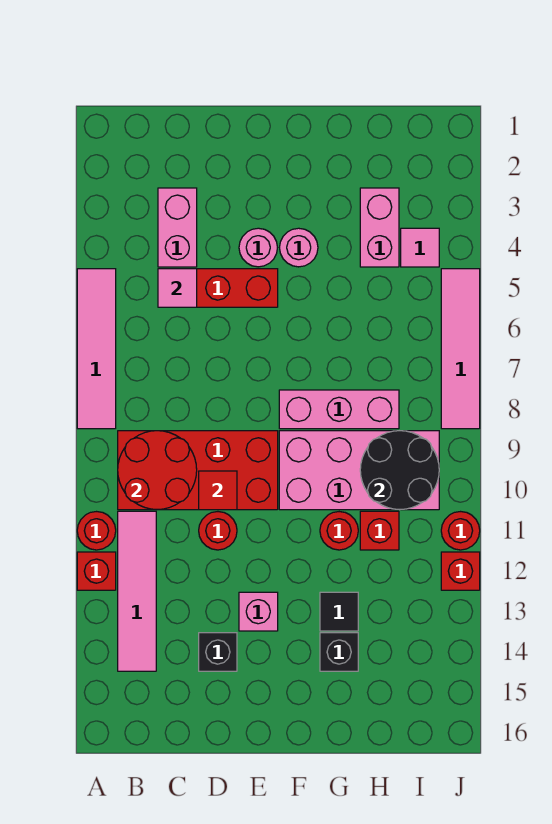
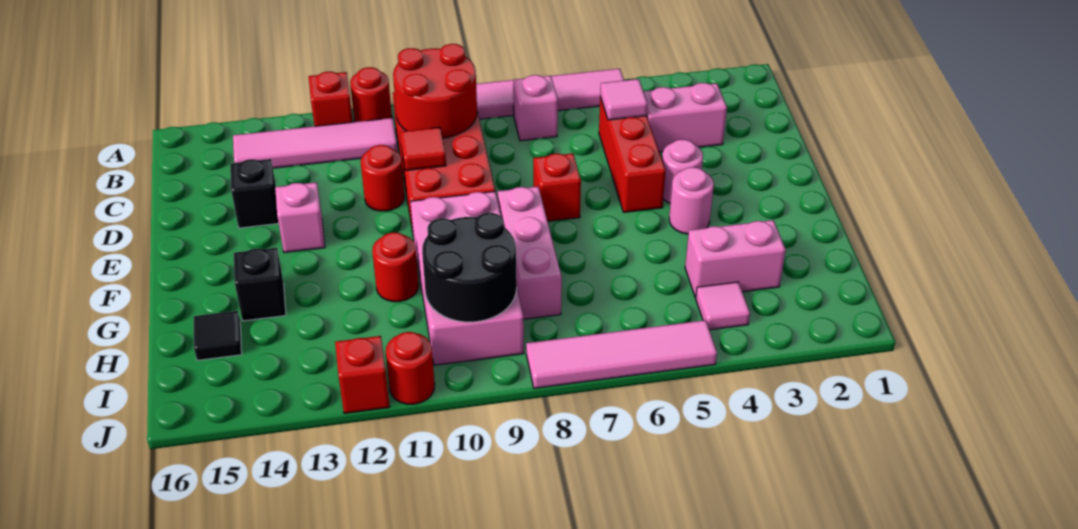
none -> pink 1x1 brick [513,75,558,141]
black 1x1 tile [320,592,358,631] -> black 1x1 tile moved to [194,311,242,360]
red 1x1 brick [360,511,399,550] -> red 1x1 brick moved to [533,154,581,221]

